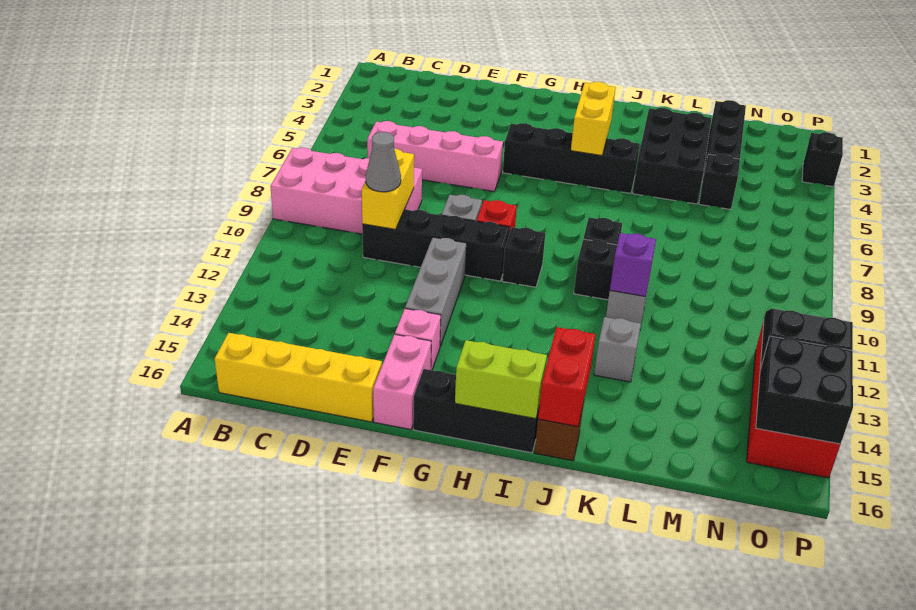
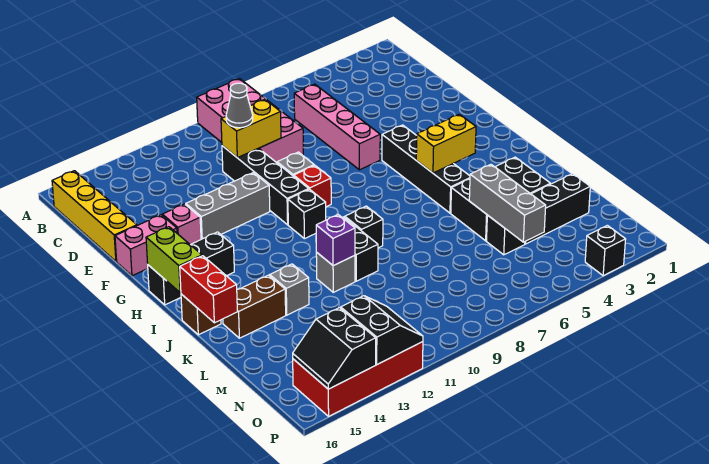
black 1x3 brick [413,369,539,453] -> black 1x3 brick turned to [148,232,234,305]
red 1x2 brick [538,327,596,427] -> red 1x2 brick turned to [180,256,237,323]
none -> brown 1x2 brick [223,275,286,338]
none -> grey 1x3 brick [469,165,546,242]
black 2x2 brick [756,336,853,444] -> black 2x2 slope [293,308,376,389]

